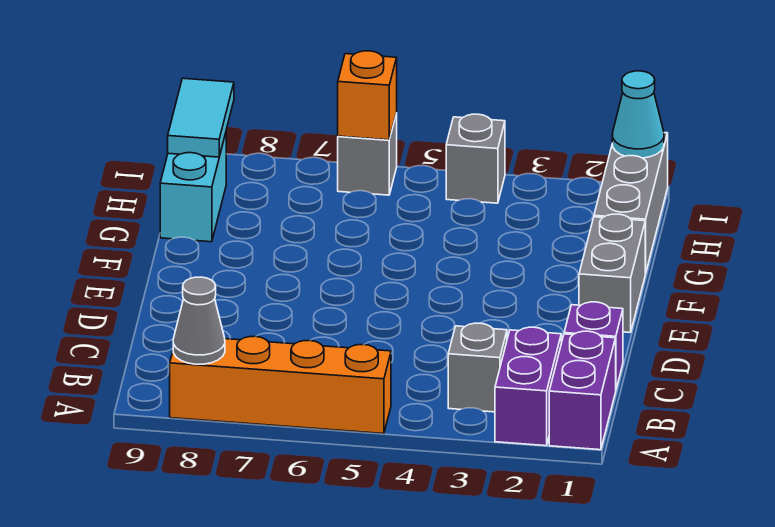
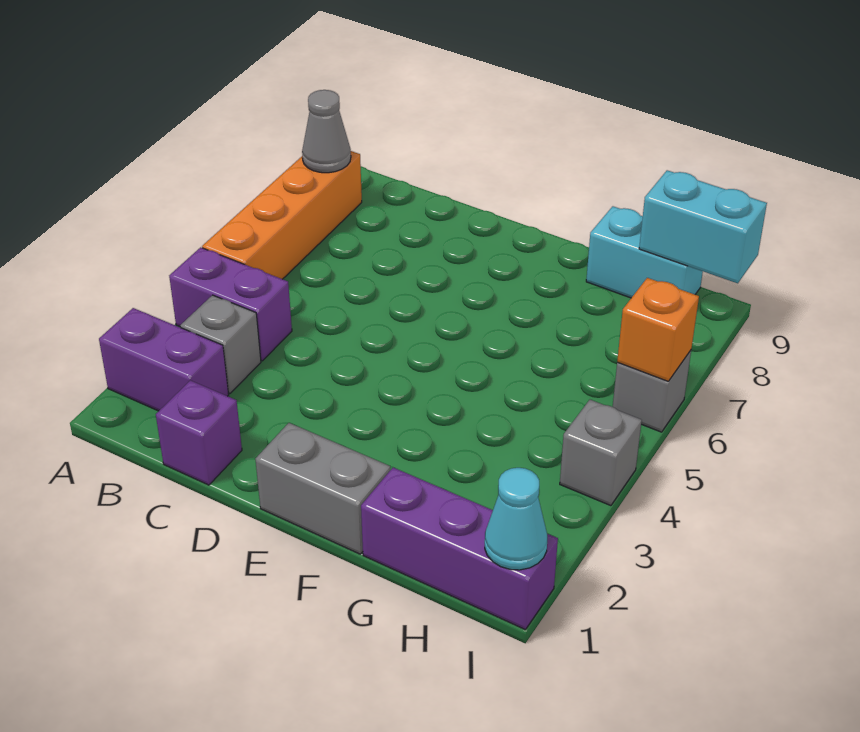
purple 1x2 brick [549,331,616,450] -> purple 1x2 brick moved to [169,247,292,361]
grey 1x3 brick [594,133,668,274] -> purple 1x3 brick [361,468,558,630]
cyan 1x2 tile [168,78,234,157] -> cyan 1x2 brick [639,170,767,283]

